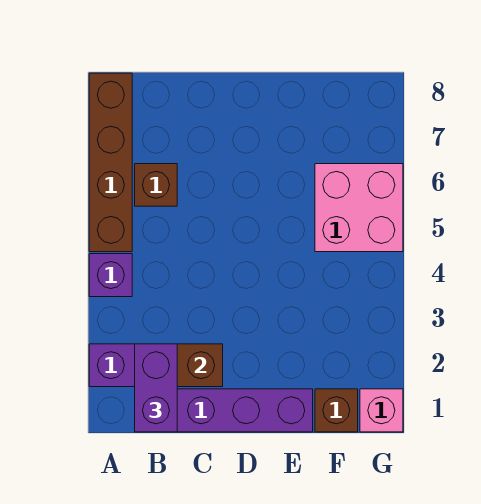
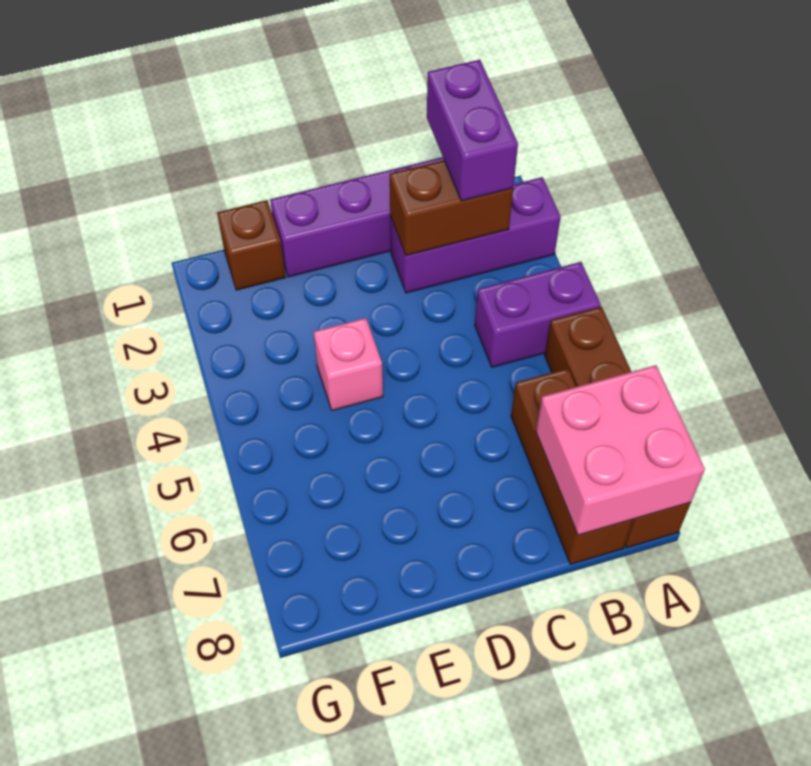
purple 1x1 brick [89,254,132,297] -> purple 1x2 brick [475,262,601,367]
brown 1x1 brick [135,164,177,206] -> brown 1x3 brick [511,368,633,564]
pink 2x2 brick [315,164,403,252] -> pink 2x2 brick moved to [536,365,705,535]
pink 1x1 brick [360,389,403,432] -> pink 1x1 brick moved to [314,318,383,411]

